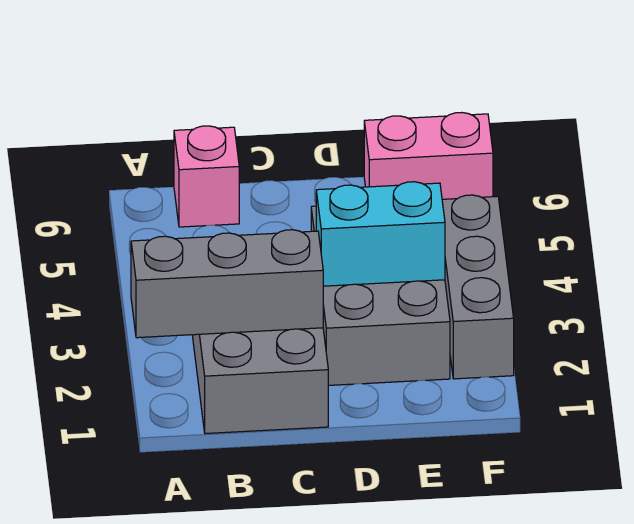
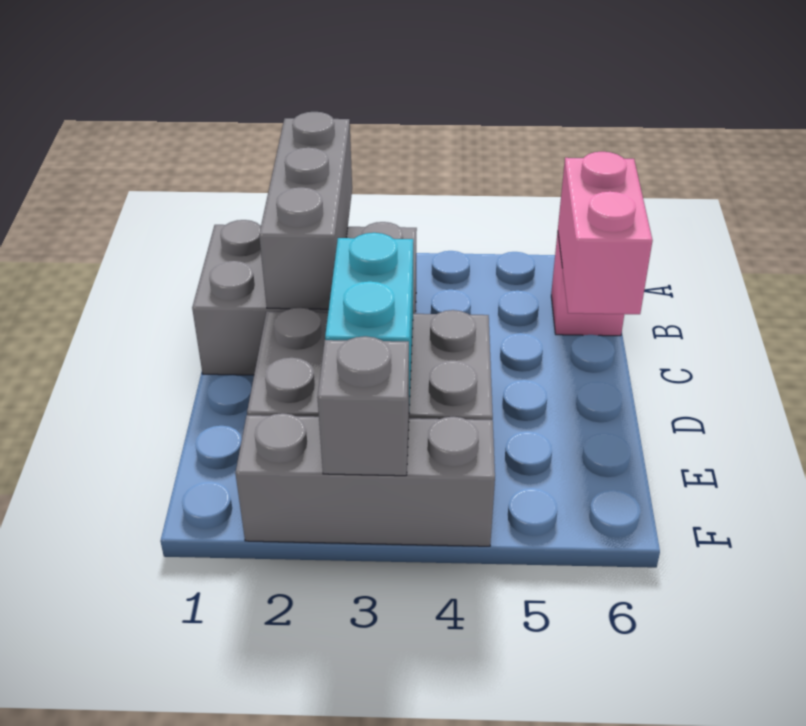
pink 1x2 brick [364,113,493,199] -> pink 1x2 brick moved to [558,152,653,314]
none -> grey 1x1 brick [318,336,409,476]

